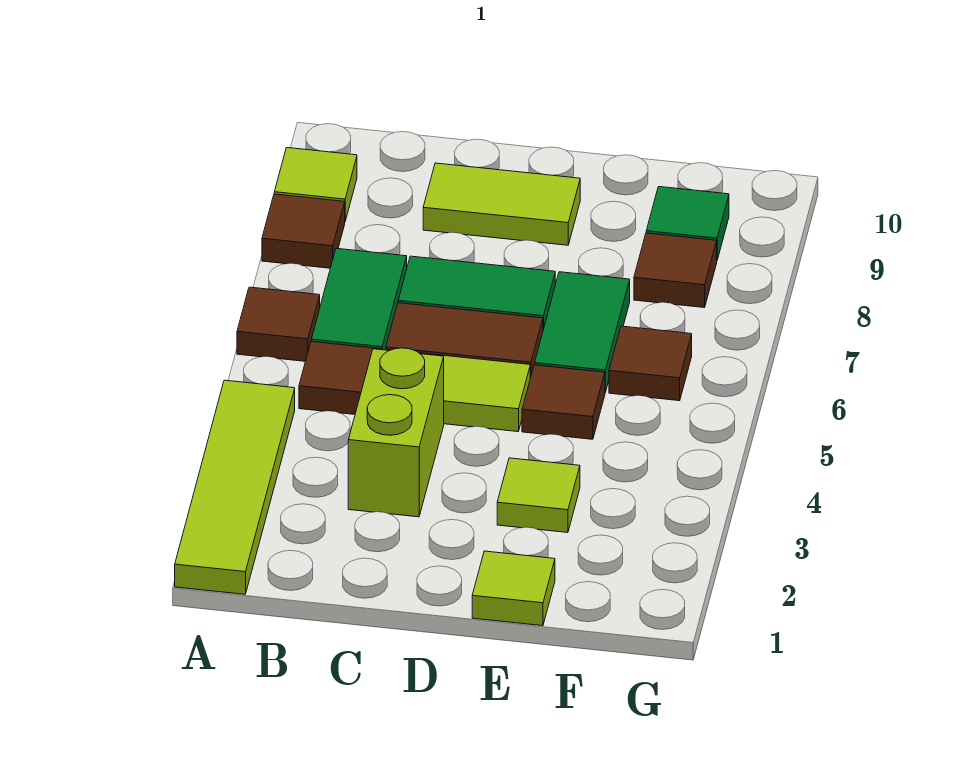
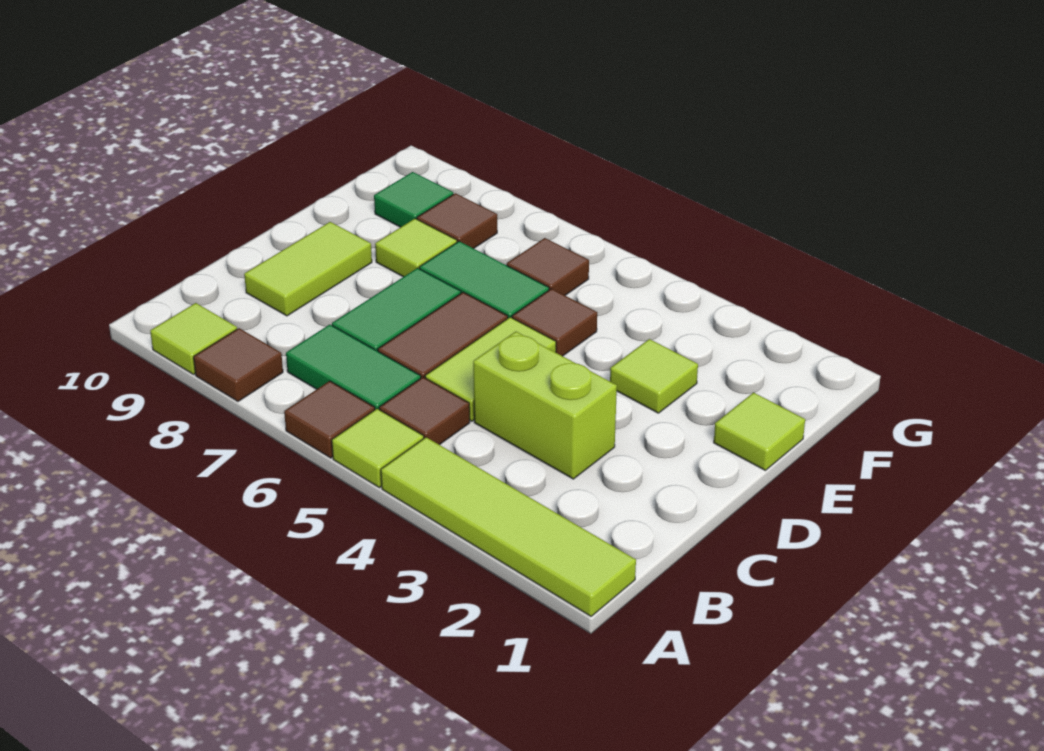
none -> lime 1x1 tile [332,409,424,488]
none -> lime 1x1 tile [375,219,457,277]

